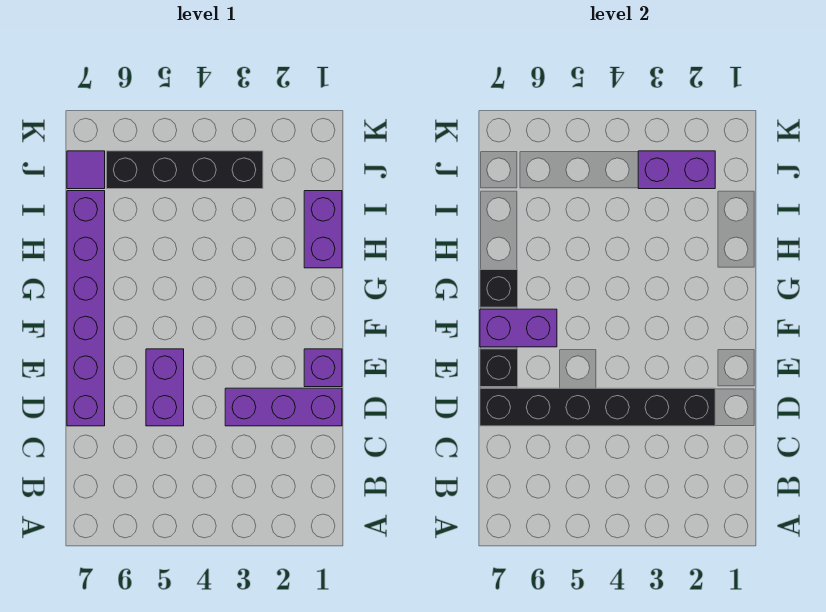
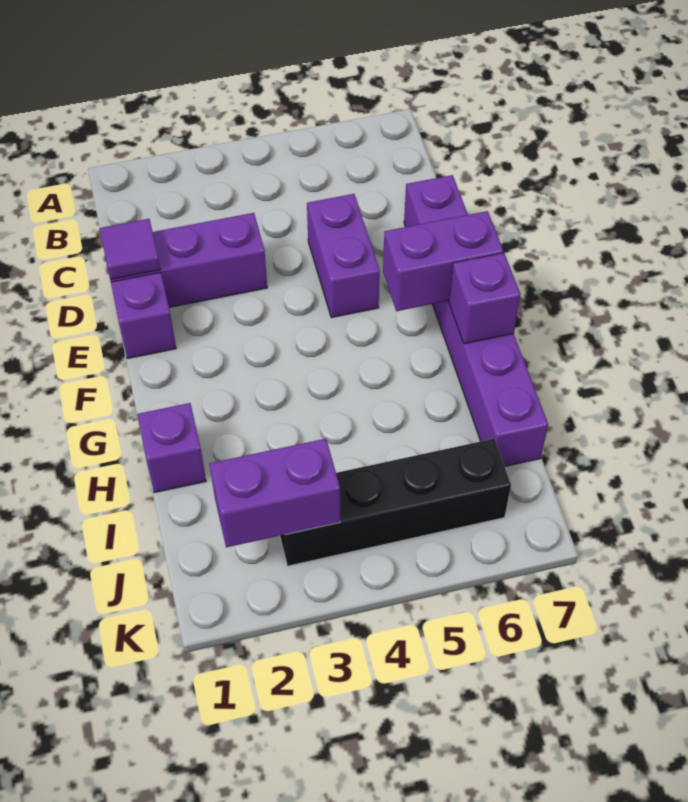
black 1x6 brick [480,388,715,426] -> none
black 1x1 brick [480,349,518,387] -> none
black 1x1 brick [480,270,518,307] -> purple 1x1 brick [449,253,521,344]
purple 1x2 brick [304,191,342,268] -> purple 1x1 brick [137,403,206,493]
purple 1x1 tile [67,151,105,189] -> purple 1x1 tile moved to [100,219,160,280]

